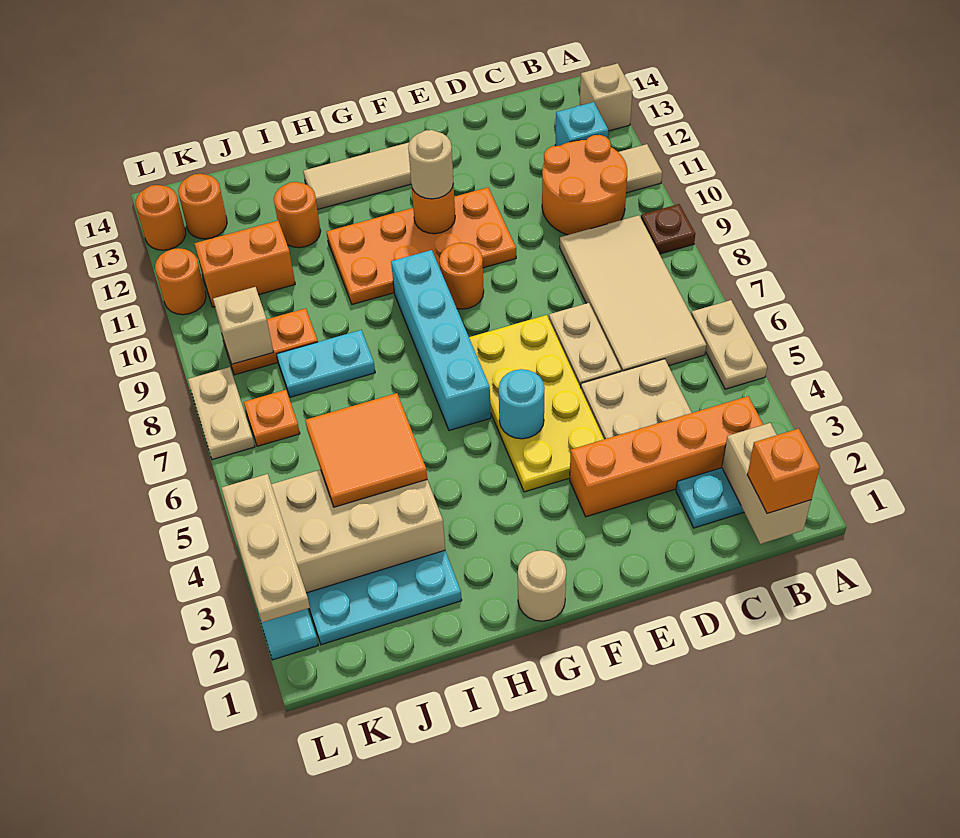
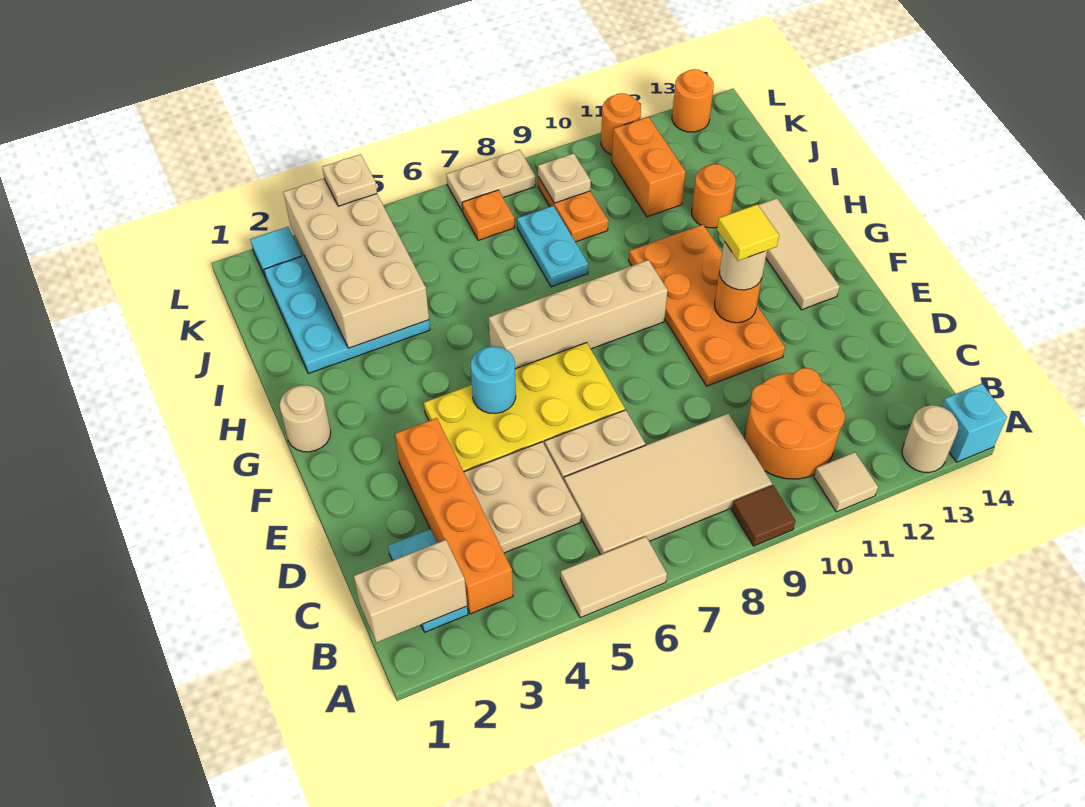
tan 1x2 plate [691,300,767,389] -> tan 1x2 tile [560,537,667,618]
brown 1x1 plate [641,204,695,254] -> brown 1x1 tile [732,485,795,546]
tan 1x1 brick [580,63,633,131] -> tan 1x1 round brick [902,405,958,472]
orange 1x1 brick [747,429,820,514] -> none
cyan 1x1 brick [555,102,608,146] -> cyan 1x1 brick moved to [941,384,1007,462]
orange 1x1 round brick [440,243,484,309] -> none
none -> yellow 1x1 tile [717,204,779,261]
cyan 1x4 brick [391,250,491,431] -> tan 1x4 brick [489,260,668,369]
orange 2x2 tile [305,393,427,507] -> none
tan 1x1 brick [213,287,274,364] -> tan 1x1 plate [538,153,591,203]
orange 1x1 round brick [178,174,227,239] -> none
tan 1x3 plate [222,474,310,622] -> tan 1x1 plate [322,154,377,206]

